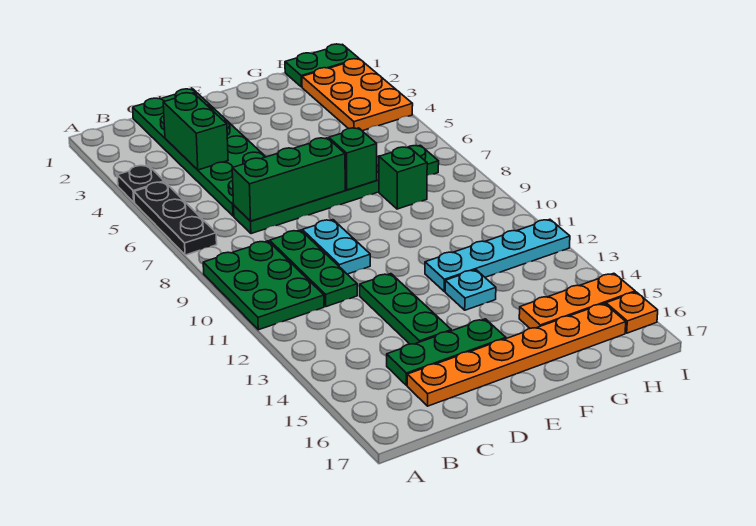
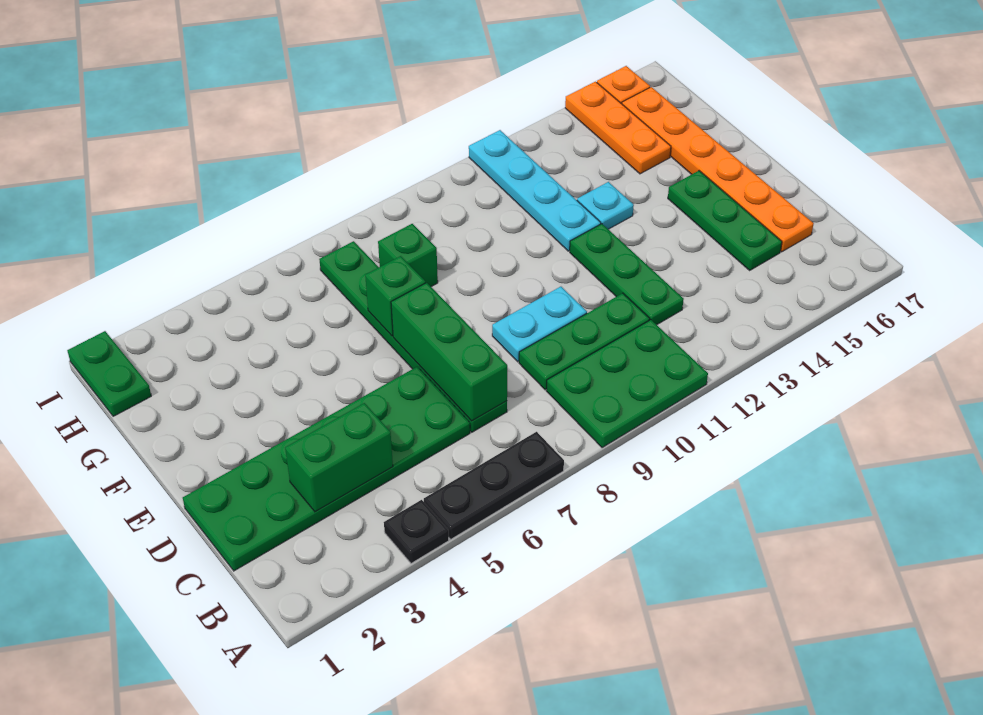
green 1x3 plate [360,274,451,344] -> green 1x3 plate turned to [570,224,684,325]
orange 2x3 plate [302,59,413,131] -> none

